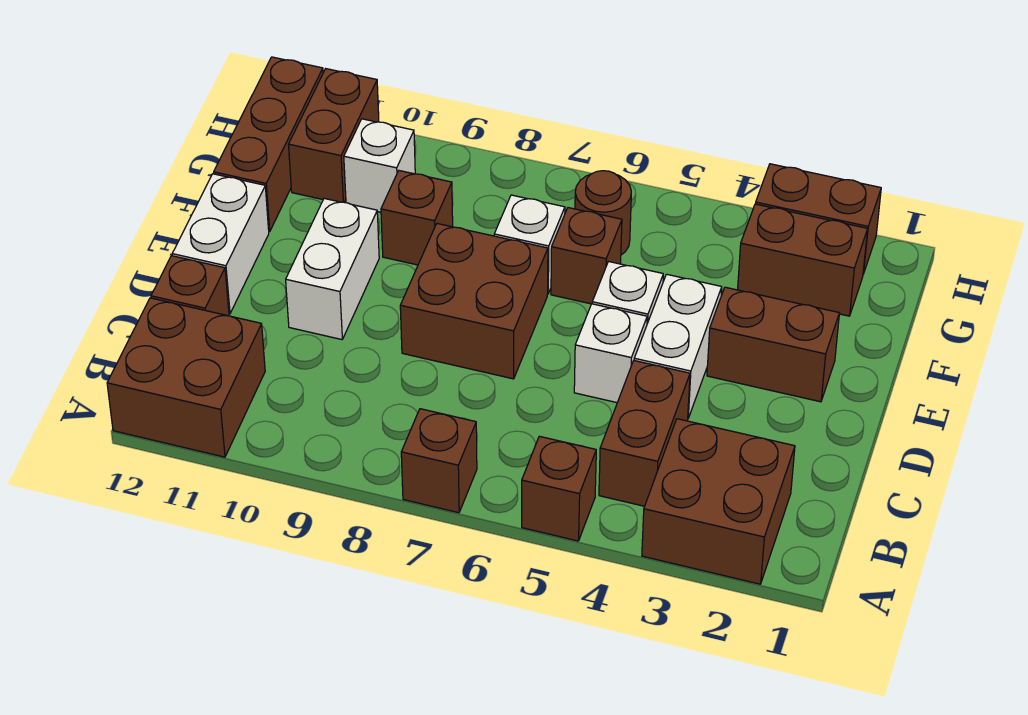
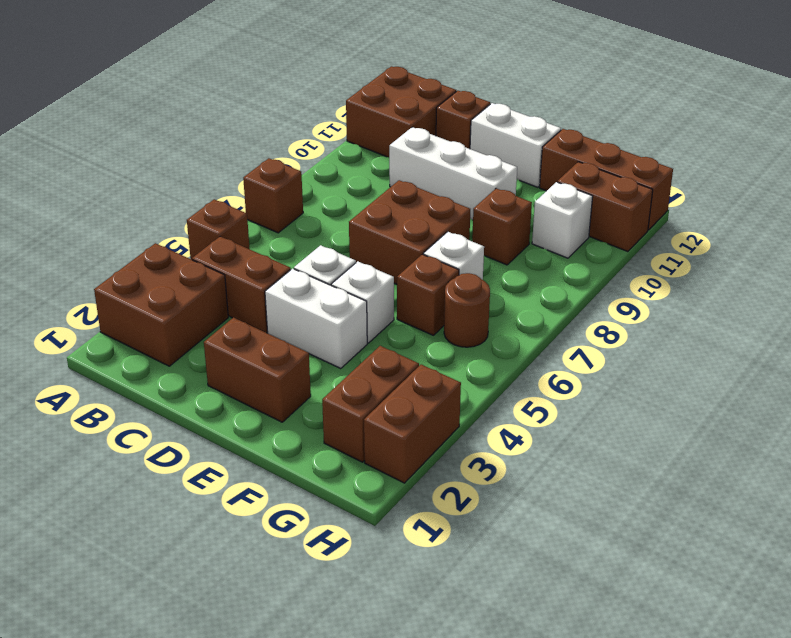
white 1x2 brick [286,199,379,340] -> white 1x3 brick [389,127,517,220]
brown 1x2 brick [707,287,839,402] -> brown 1x2 brick turned to [204,318,311,422]

